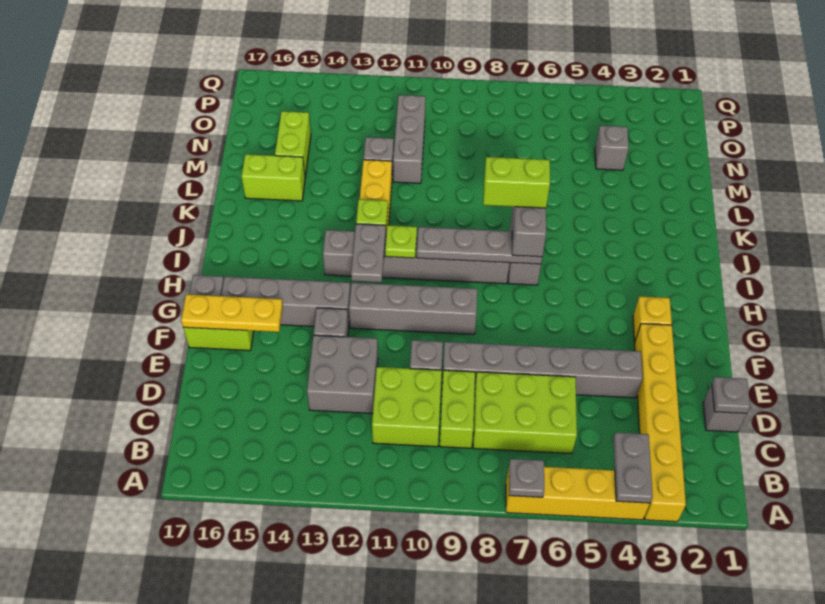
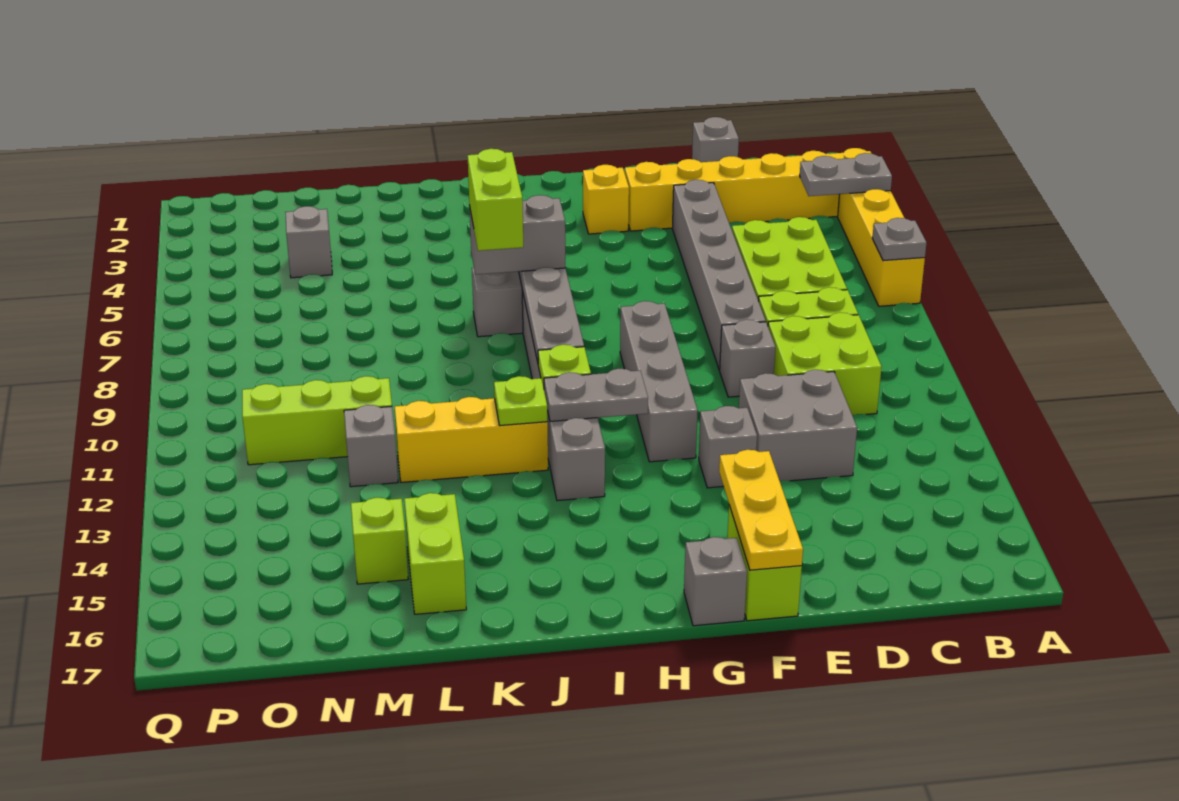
grey 1x1 plate [712,377,750,413] -> none
grey 1x4 brick [221,276,351,327] -> none
grey 1x3 brick [393,95,426,184] -> lime 1x3 brick [242,376,392,465]
lime 1x2 brick [275,111,311,177] -> lime 1x1 brick [351,498,408,584]

